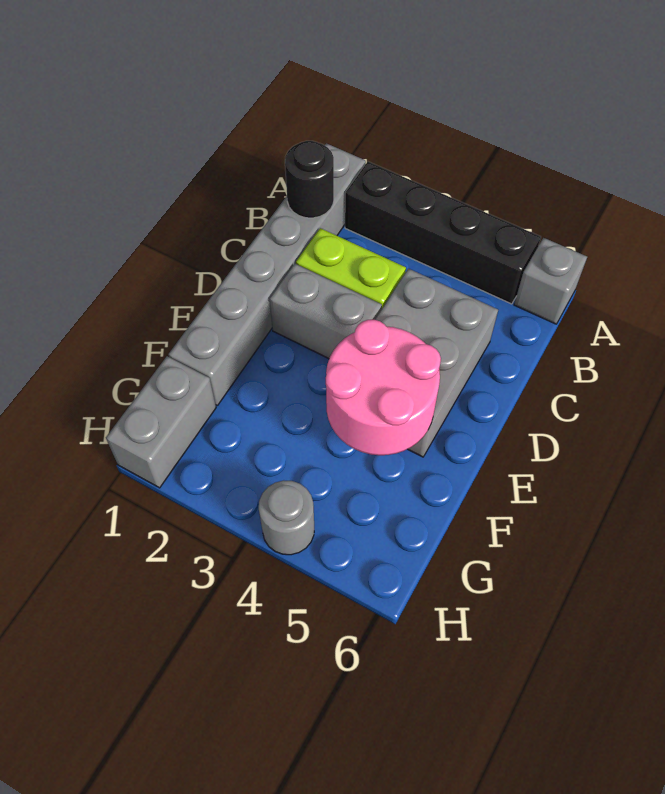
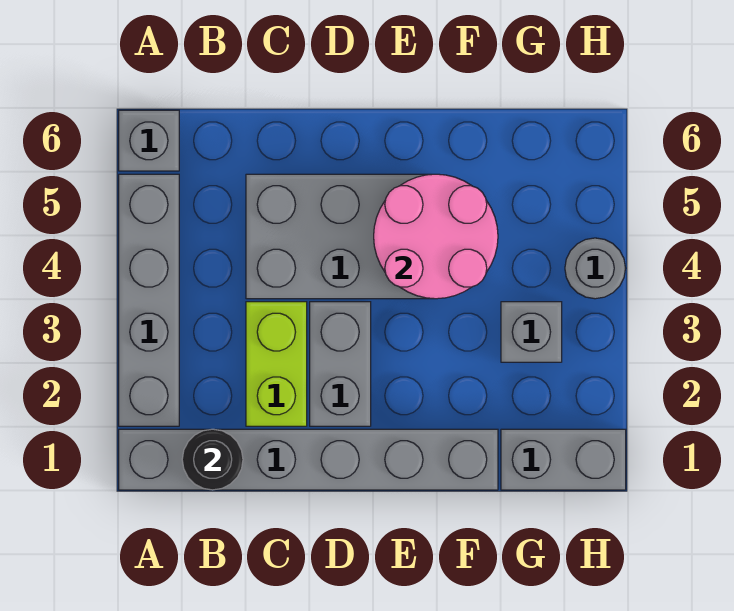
black 1x4 brick [345,162,541,304] -> grey 1x4 brick [119,174,179,426]
none -> grey 1x1 brick [501,302,562,362]

